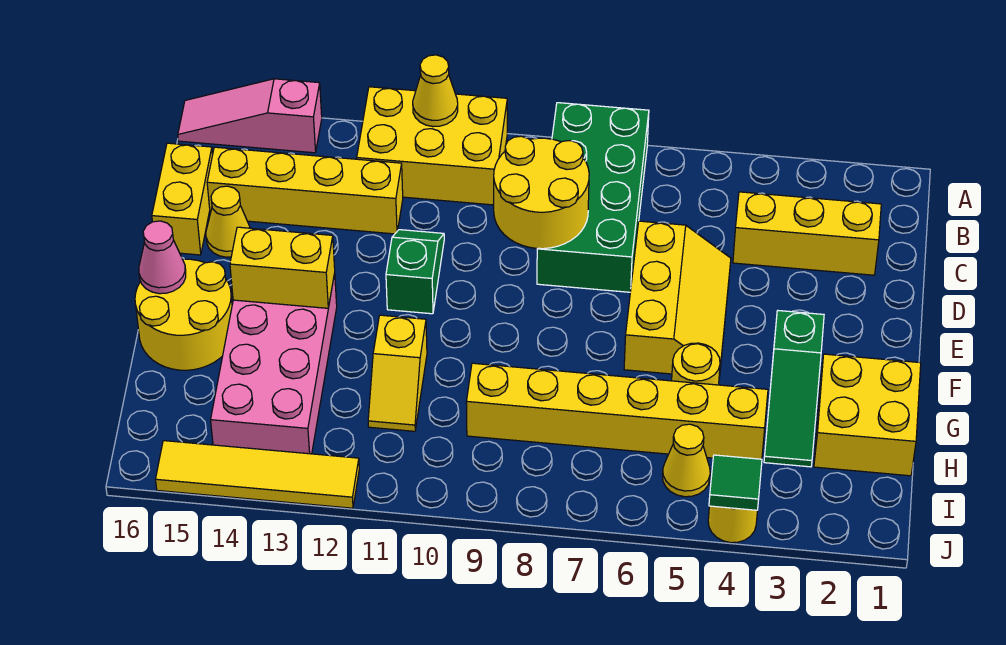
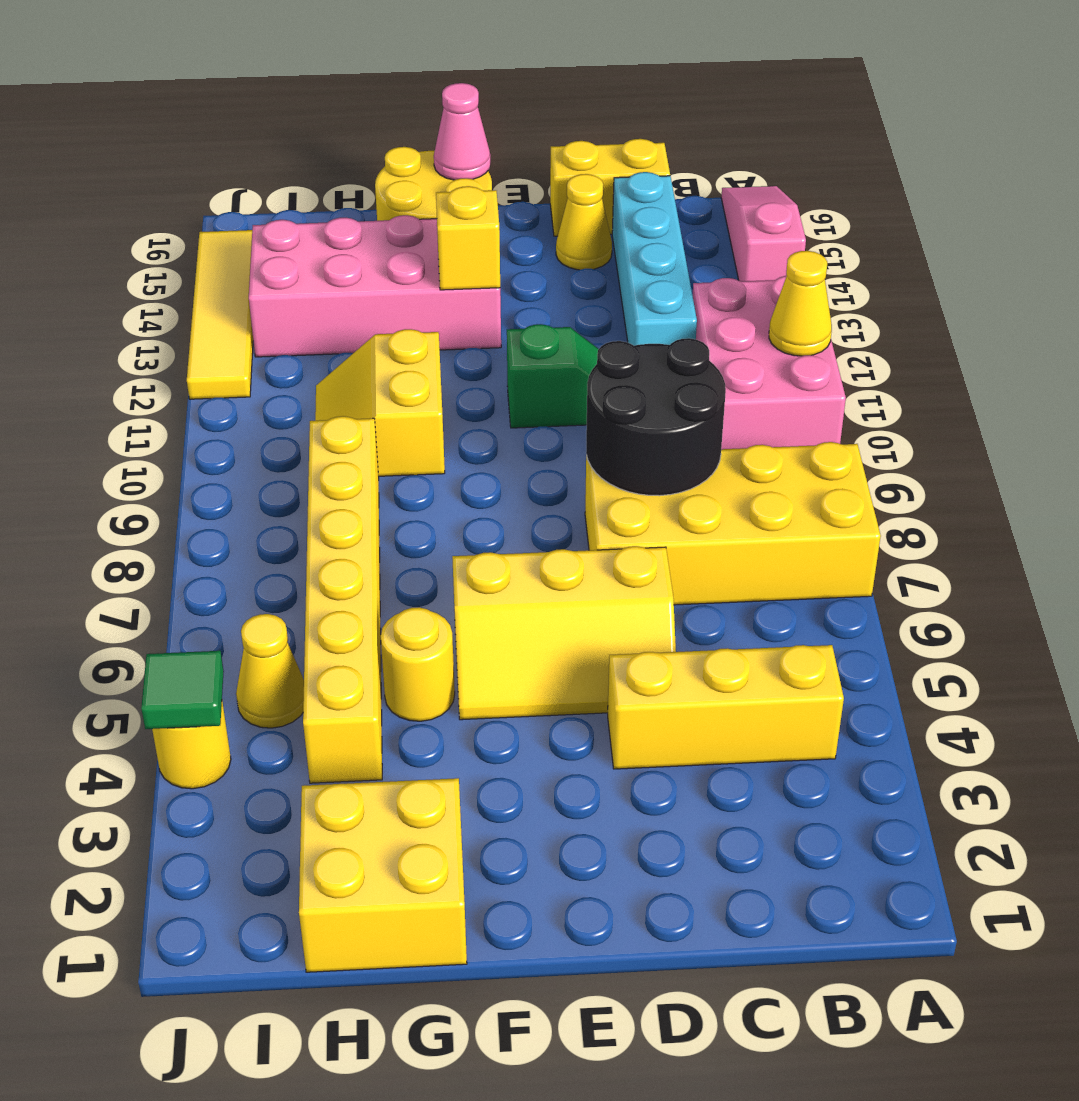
green 2x4 brick [537,103,649,292] -> yellow 2x4 brick [585,442,881,605]
yellow 2x3 brick [357,87,507,205] -> pink 2x3 brick [692,276,846,449]
yellow 1x3 brick [733,192,881,275] -> yellow 1x3 brick turned to [608,645,844,769]
yellow 2x2 round brick [494,136,589,249] -> black 2x2 round brick [586,338,726,496]
yellow 1x4 brick [207,147,403,234] -> cyan 1x4 brick [612,172,697,346]
green 1x3 slope [764,311,824,467] -> none
yellow 1x2 brick [230,227,335,308] -> yellow 1x1 brick [436,186,500,290]
yellow 1x2 slope [368,315,427,431] -> yellow 2x2 slope [315,329,445,476]

